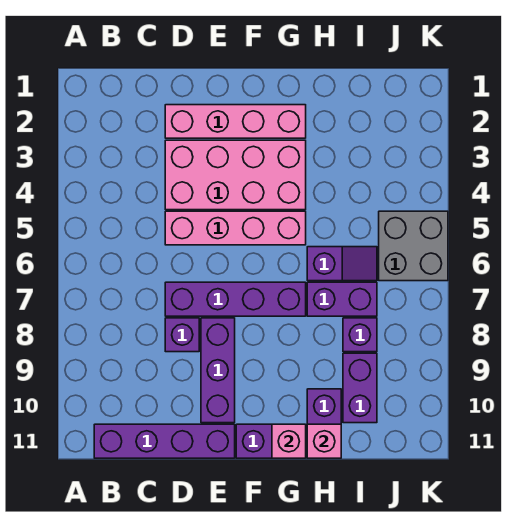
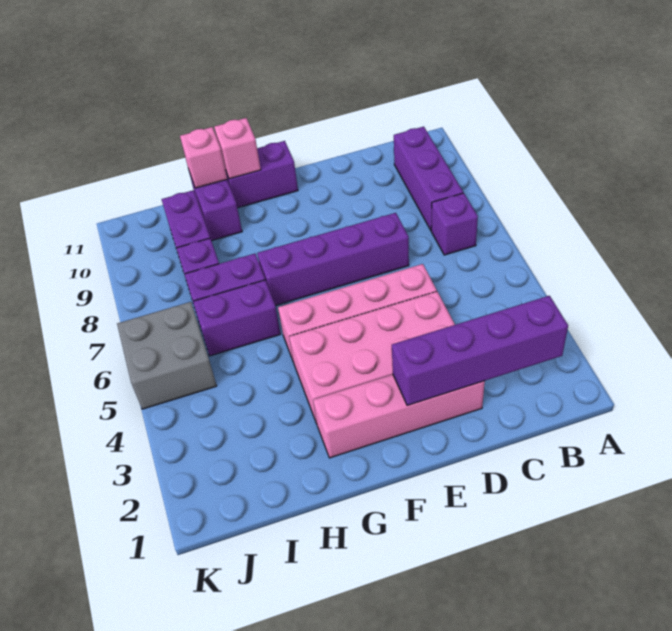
purple 1x4 brick [94,424,235,458] -> purple 1x4 brick moved to [391,296,568,406]
purple 1x1 brick [165,318,199,352] -> purple 1x1 brick moved to [431,193,478,255]
purple 1x3 brick [201,318,235,423] -> purple 1x3 brick moved to [394,127,463,230]
purple 1x2 slope [307,247,377,281] -> purple 1x2 brick [193,280,281,356]

